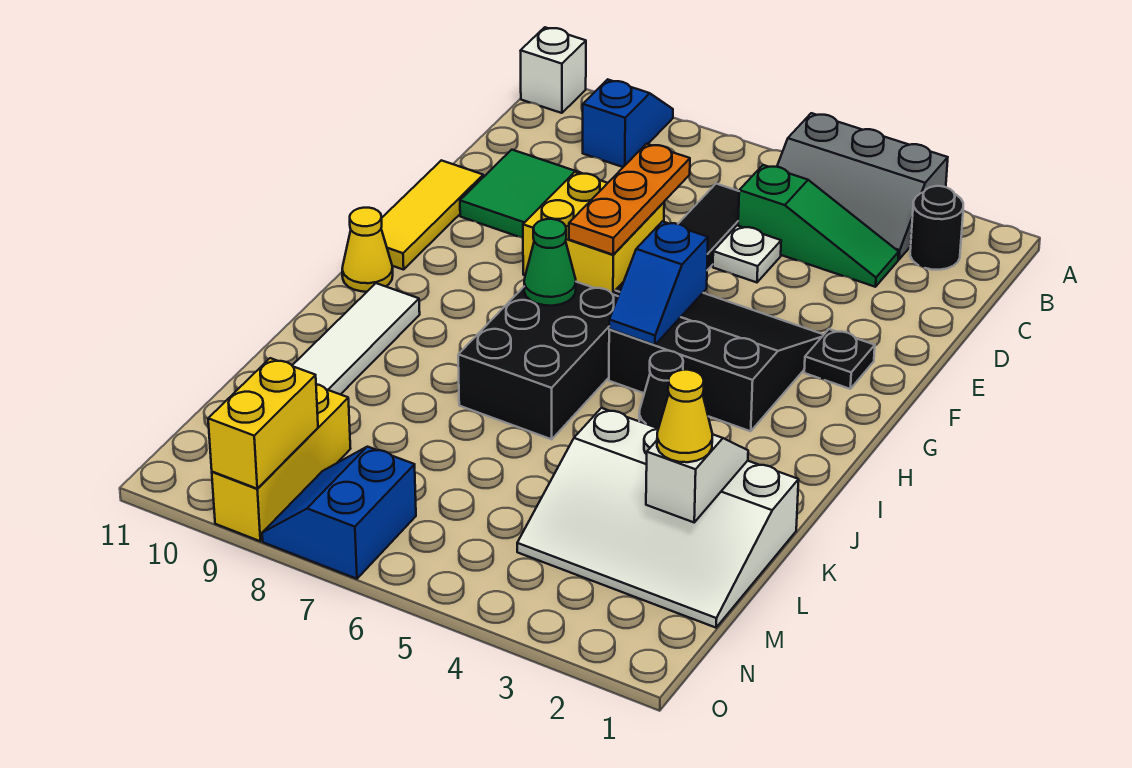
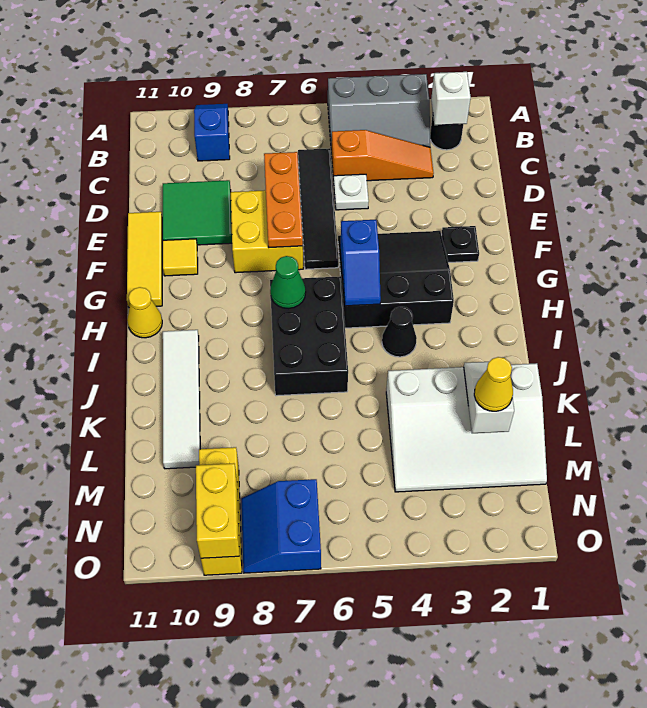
white 1x1 brick [520,27,586,113] -> white 1x1 brick moved to [431,72,471,125]
green 1x3 slope [738,165,899,287] -> orange 1x3 slope [332,130,434,181]
none -> yellow 1x1 tile [163,239,198,276]

